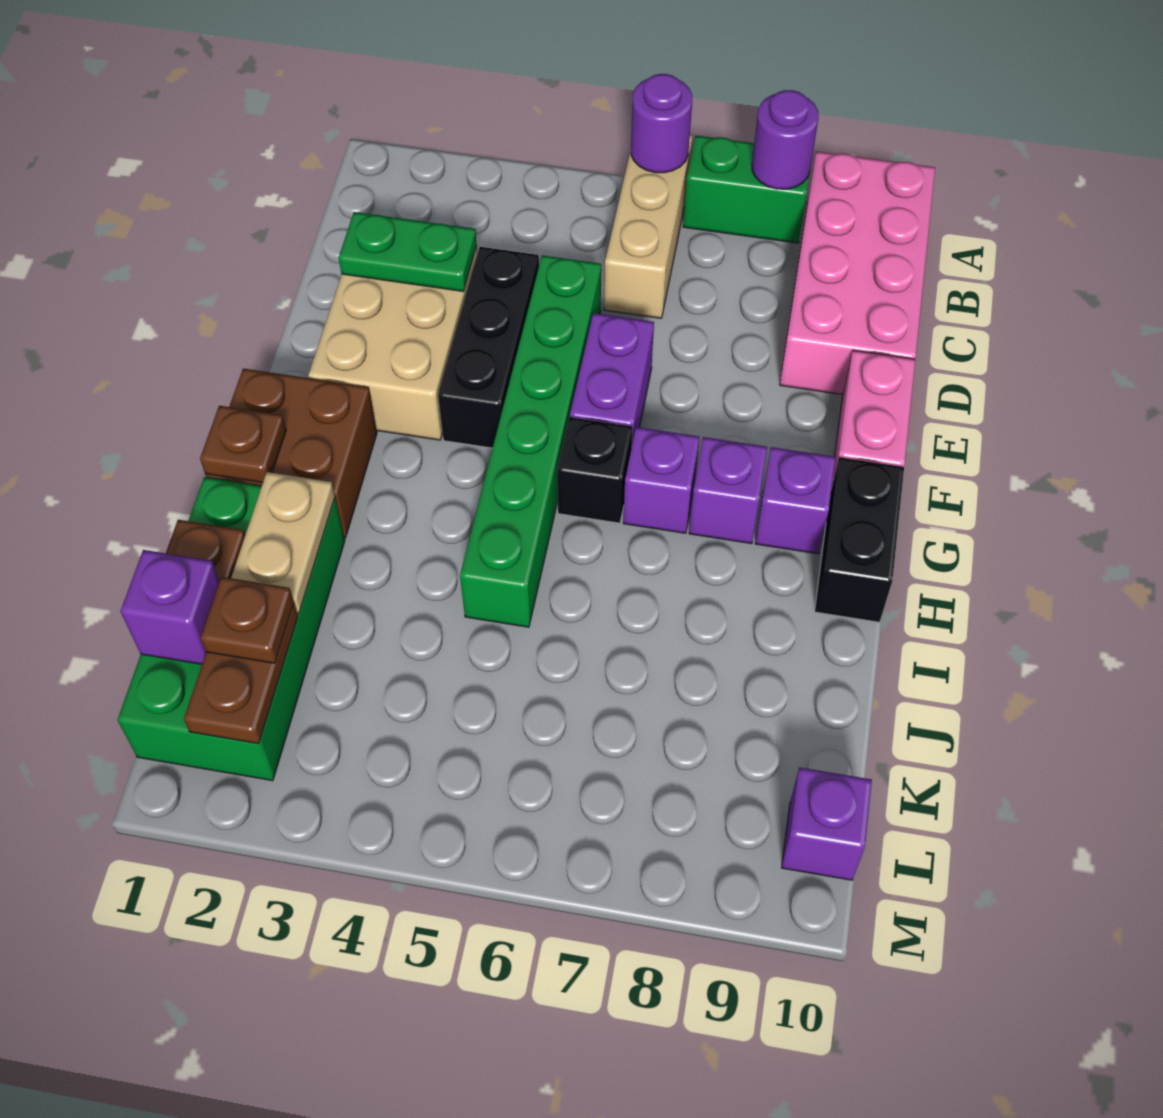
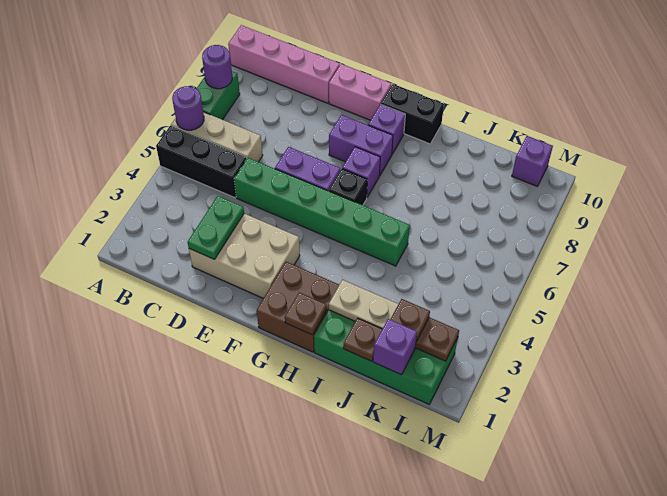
pink 2x4 brick [780,151,935,395] -> pink 1x4 brick [228,25,340,103]
black 1x3 brick [438,247,539,448] -> black 1x3 brick moved to [156,126,247,198]
purple 1x1 brick [689,437,767,544] -> purple 1x2 brick [329,115,393,176]

